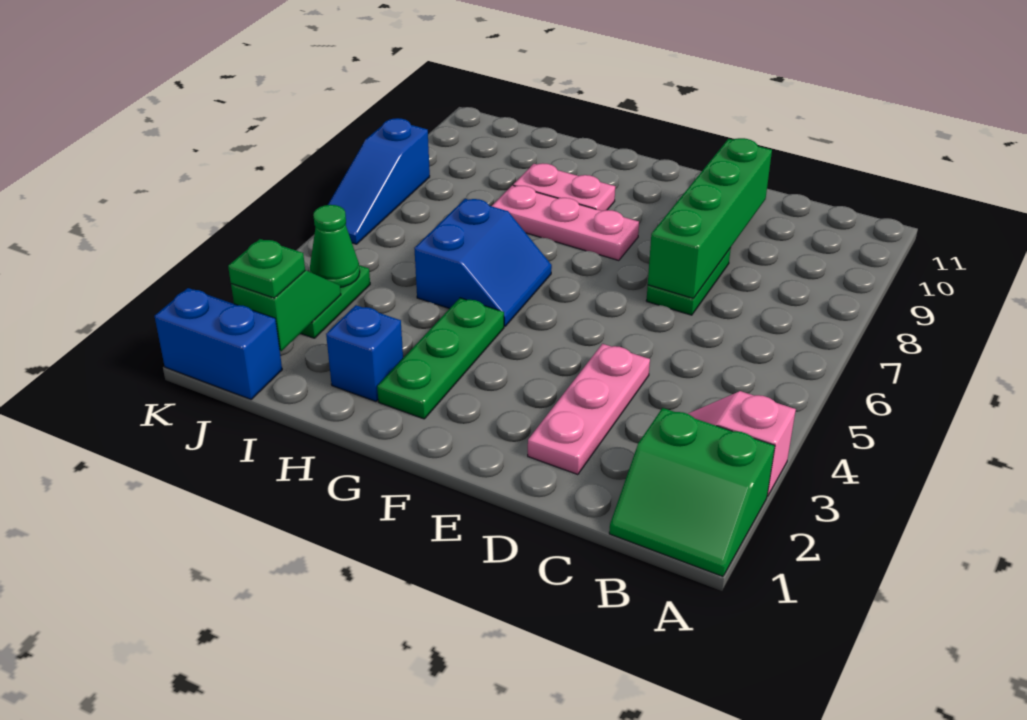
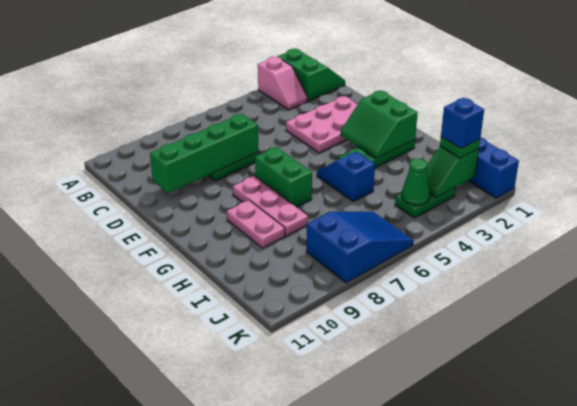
pink 1x3 plate [528,344,650,475] -> pink 2x3 plate [286,96,358,153]
none -> green 2x2 slope [341,91,418,159]
none -> green 1x2 brick [255,147,312,207]
blue 2x2 slope [414,199,552,327] -> blue 1x2 slope [317,152,375,201]
blue 1x1 brick [326,305,403,401] -> blue 1x1 brick moved to [441,98,484,148]
blue 1x3 slope [328,118,430,244] -> blue 2x3 slope [306,212,414,283]

